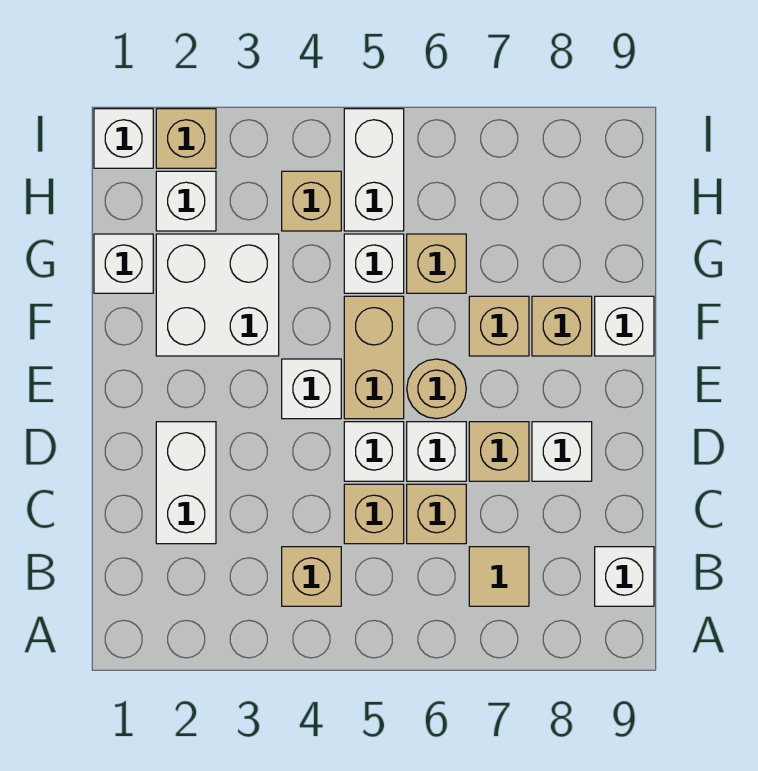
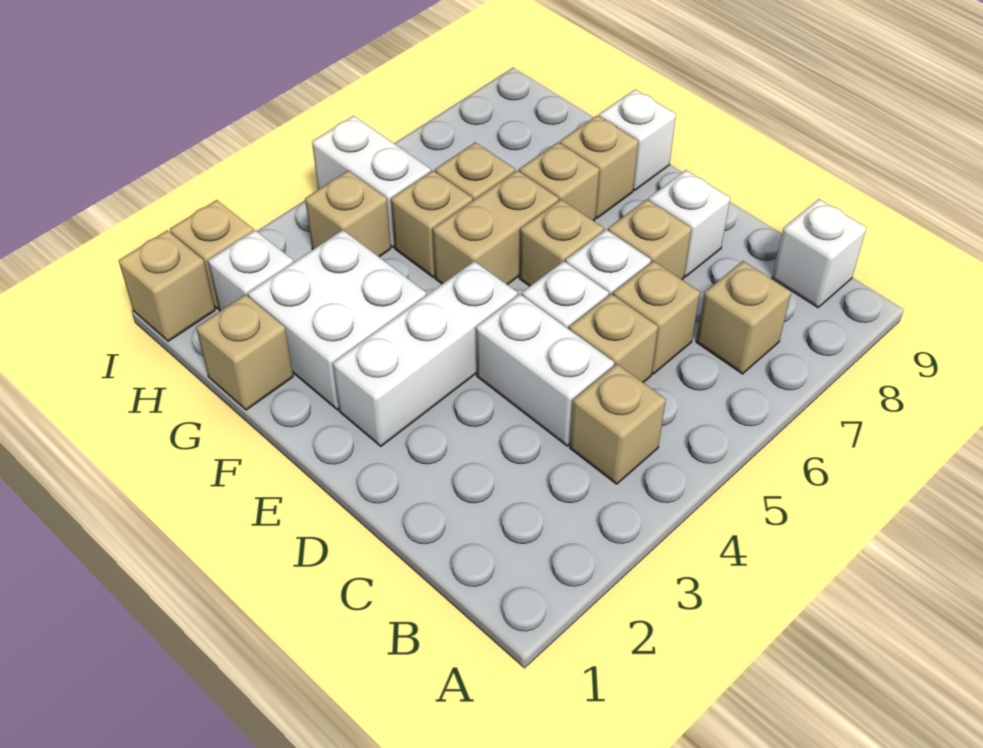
tan 1x1 tile [469,547,529,606] -> tan 1x1 brick [696,261,791,374]
white 1x2 brick [156,422,216,544] -> white 1x2 brick moved to [476,294,614,446]
white 1x1 brick [282,359,341,419] -> white 1x3 brick [333,261,518,446]
tan 1x2 brick [344,296,404,419] -> tan 1x2 brick turned to [433,170,559,285]
tan 1x1 round brick [407,359,466,419] -> tan 1x1 brick [519,199,604,286]
white 1x1 brick [94,234,153,293] -> tan 1x1 brick [196,294,293,410]
white 1x1 brick [344,234,404,293] -> tan 1x1 brick [391,170,473,277]
white 1x1 brick [94,109,153,168] -> tan 1x1 brick [119,230,215,341]

